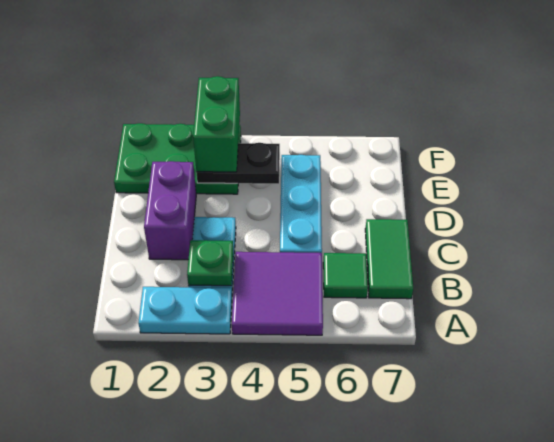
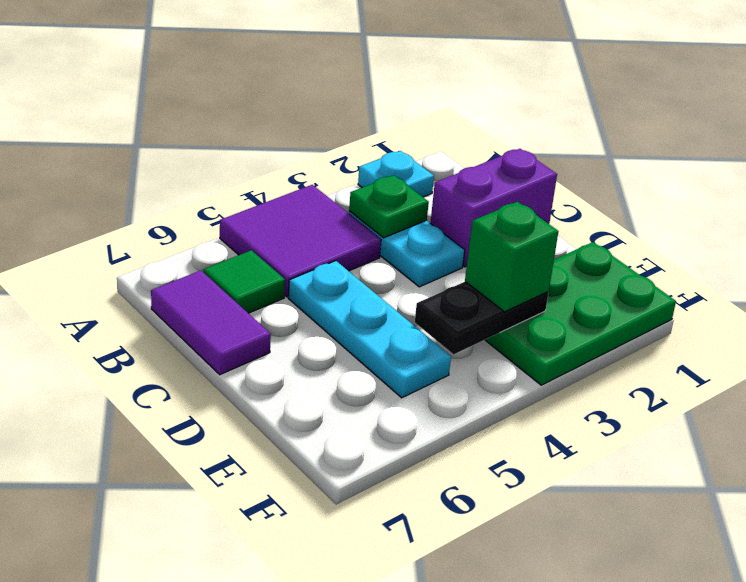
cyan 1x2 plate [138,287,232,334] -> cyan 1x1 plate [358,151,434,197]
green 1x2 tile [365,219,413,299] -> purple 1x2 tile [151,270,271,375]
purple 1x2 brick [144,161,196,260] -> purple 1x2 brick turned to [430,149,557,267]
green 1x2 brick [193,76,240,172] -> green 1x1 brick [465,202,559,312]

